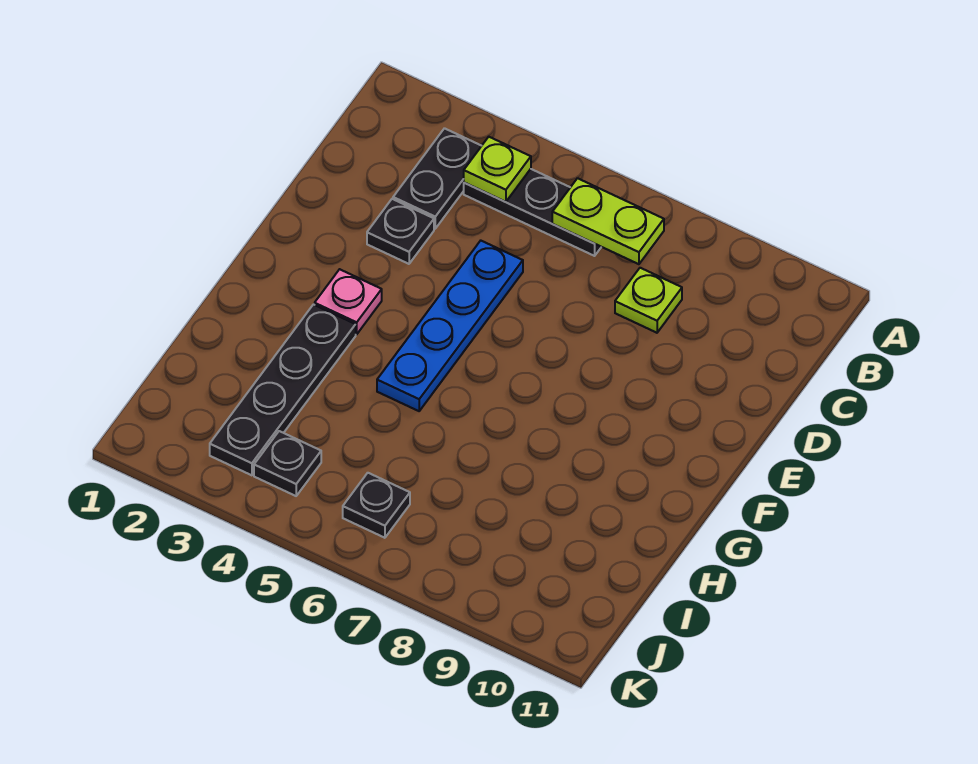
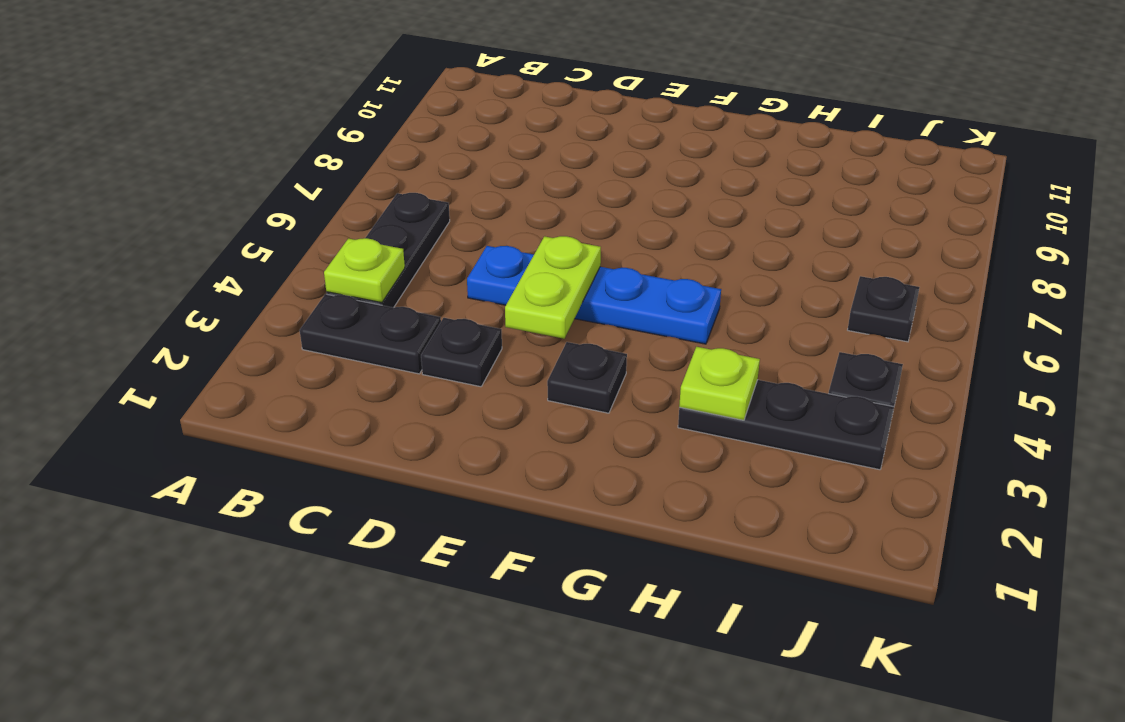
lime 1x2 plate [552,178,664,264] -> lime 1x2 plate moved to [505,236,601,339]
lime 1x1 plate [615,268,682,333] -> lime 1x1 plate moved to [679,347,760,420]
pink 1x1 plate [315,269,382,334] -> black 1x1 plate [547,342,627,413]
black 1x4 plate [210,305,356,475] -> black 1x3 plate [678,380,894,470]

